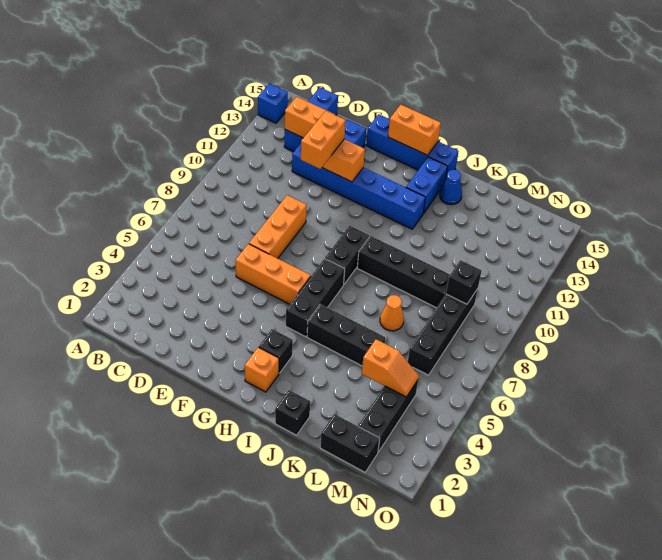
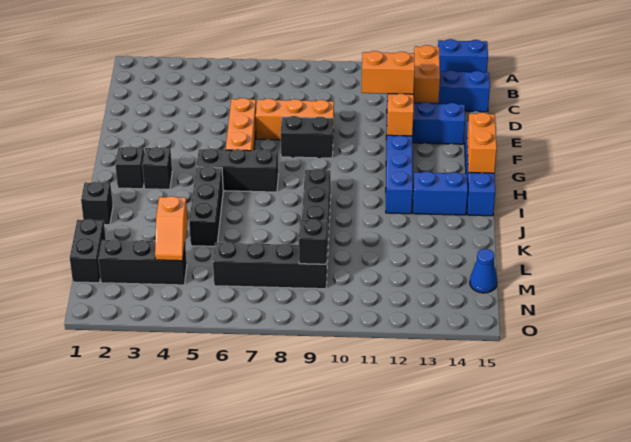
blue 1x1 brick [258,83,288,123] -> blue 1x2 brick [438,39,488,73]
orange 1x1 brick [245,347,279,392] -> black 1x1 brick [115,147,144,189]
black 1x2 brick [325,225,369,284] -> black 1x2 brick moved to [281,116,333,158]
blue 1x1 cone [440,170,462,205] -> blue 1x1 cone moved to [470,249,497,293]
orange 1x1 cone [380,295,404,331] -> none

